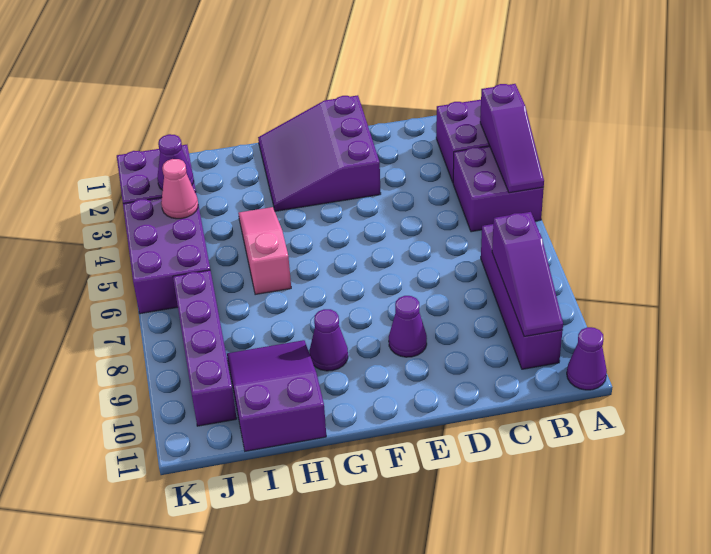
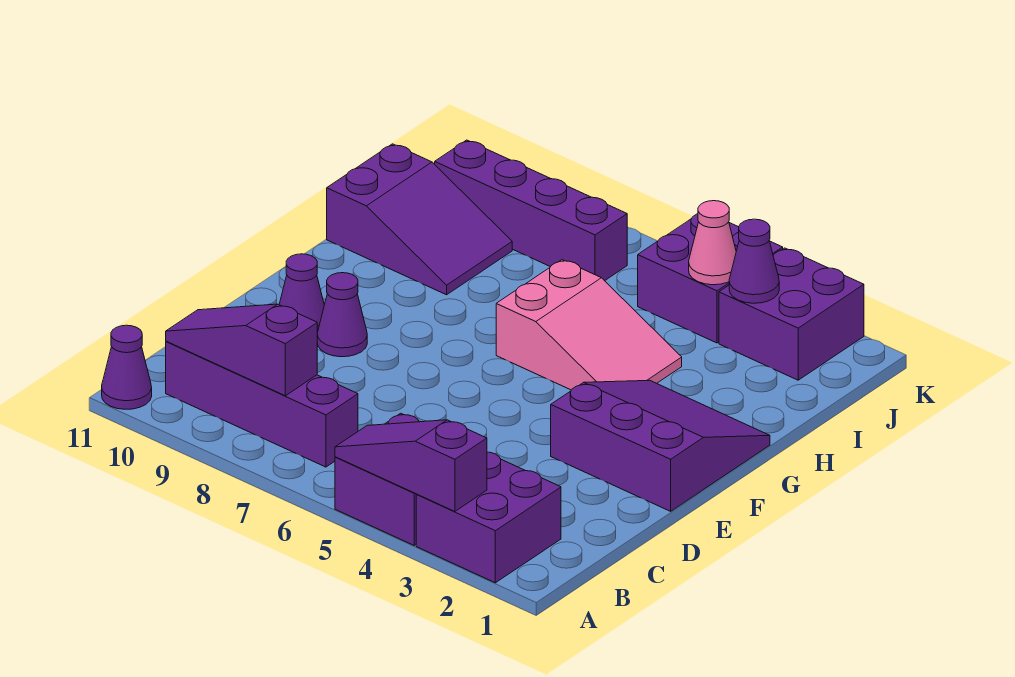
purple 1x1 cone [310,309,348,371] -> purple 1x1 cone moved to [279,254,324,332]
pink 1x3 slope [238,207,291,295] -> pink 2x3 slope [496,260,682,390]
purple 2x3 brick [123,192,210,314] -> purple 2x2 brick [638,214,783,343]

